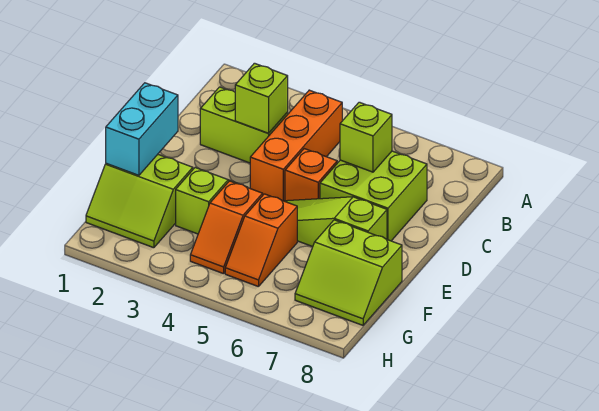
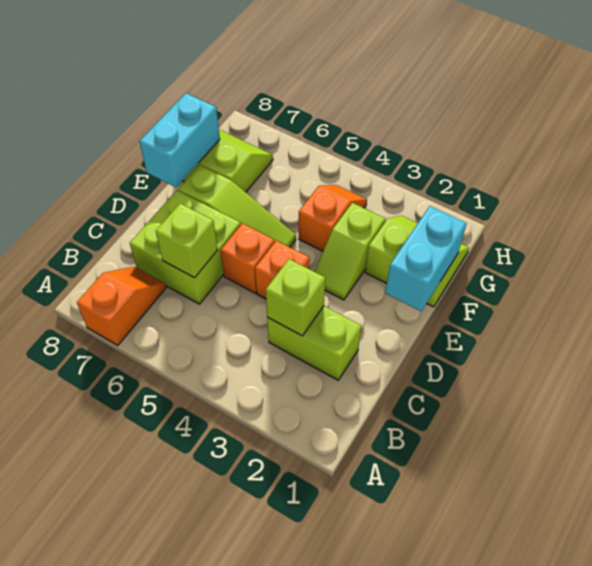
orange 1x3 brick [250,90,342,201] -> orange 1x1 brick [255,240,309,299]
none -> cyan 1x2 brick [140,93,220,187]
orange 1x2 slope [225,194,297,287] -> orange 1x2 slope moved to [77,267,166,345]

